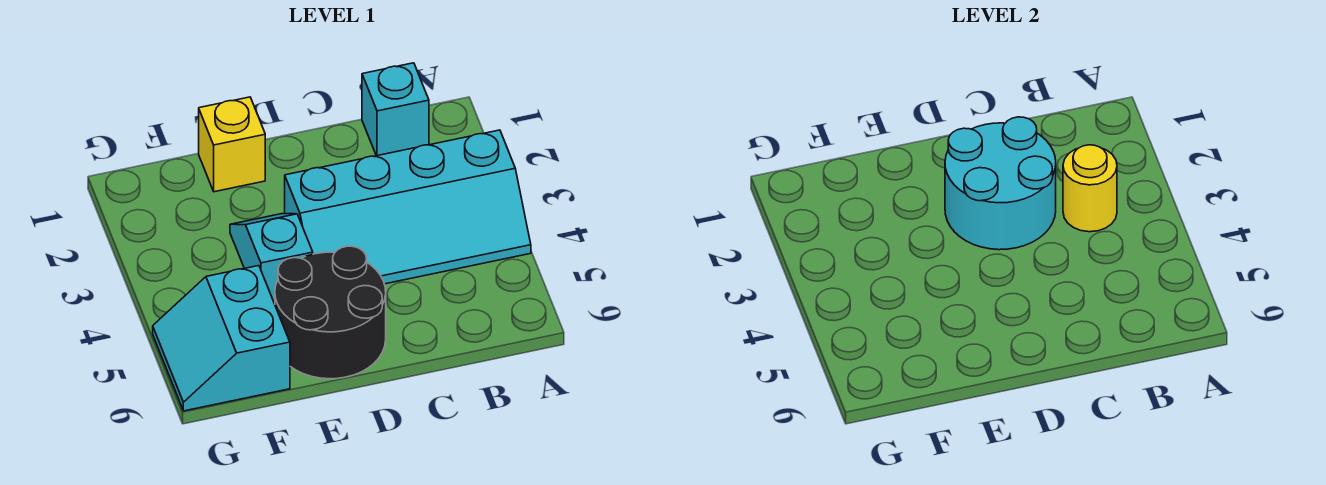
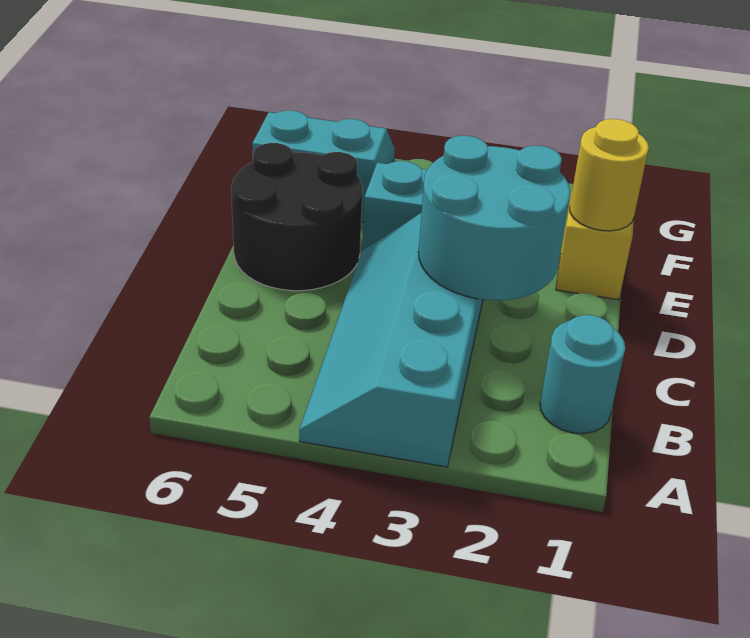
cyan 1x1 brick [362,63,429,156] -> cyan 1x1 round brick [540,315,625,434]
yellow 1x1 round brick [1063,145,1117,232] -> yellow 1x1 round brick moved to [569,119,649,231]

